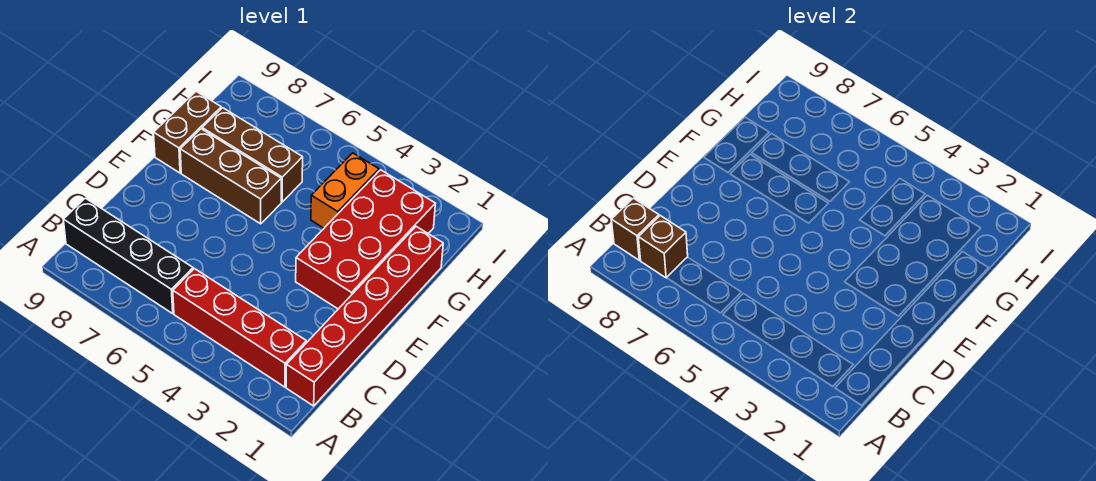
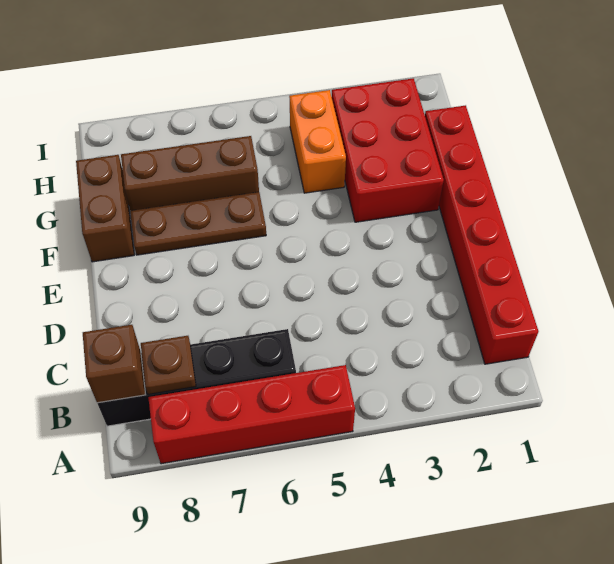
red 1x4 brick [173,269,306,387] -> red 1x4 brick moved to [148,365,355,464]
brown 1x1 brick [638,216,688,278] -> brown 1x1 plate [141,336,196,395]
red 2x4 brick [296,170,435,309] -> red 2x3 brick [332,78,444,222]
brown 1x3 brick [180,129,281,224] -> brown 1x3 plate [130,192,266,255]

